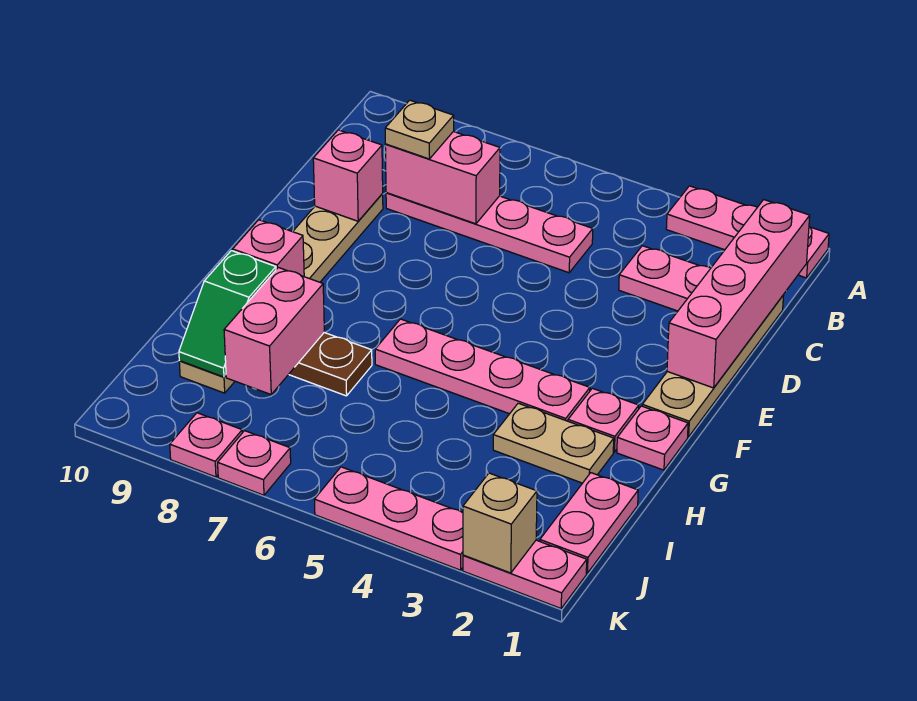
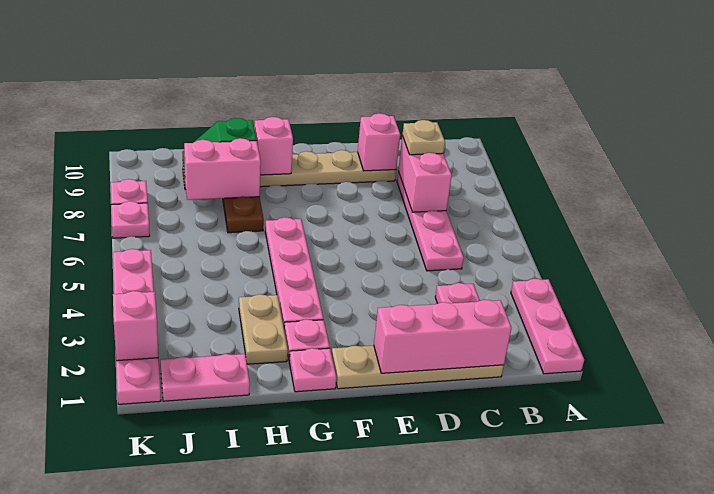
pink 1x4 brick [667,200,810,388] -> pink 1x3 brick [374,299,511,373]
tan 1x1 brick [463,473,537,573] -> pink 1x1 brick [113,291,158,361]

